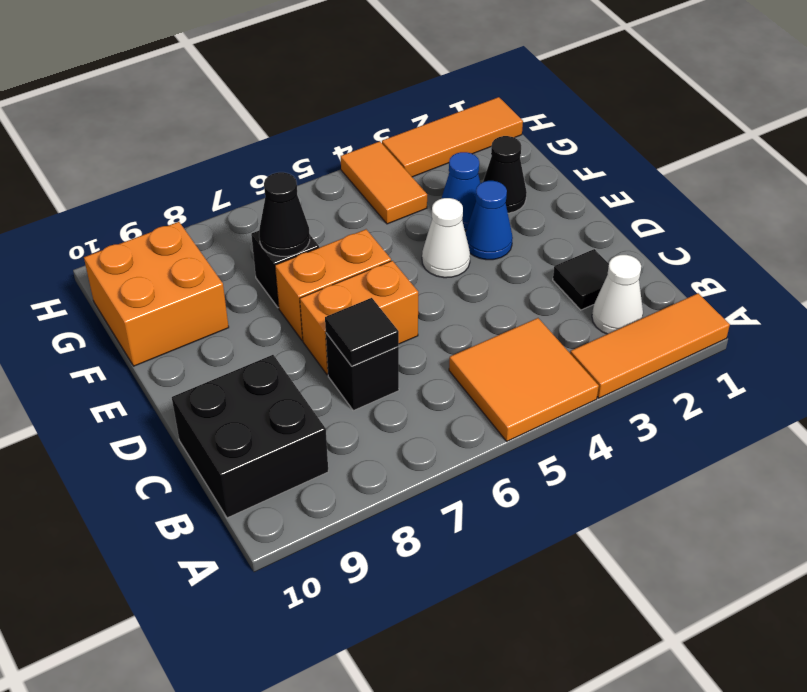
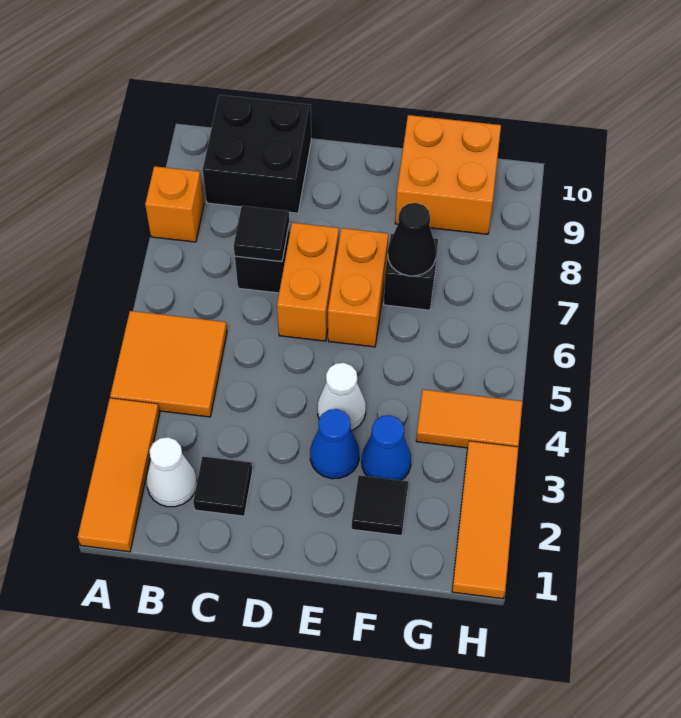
none -> orange 1x1 brick [145,166,204,242]
black 1x1 cone [483,136,527,213] -> black 1x1 tile [352,475,408,536]

